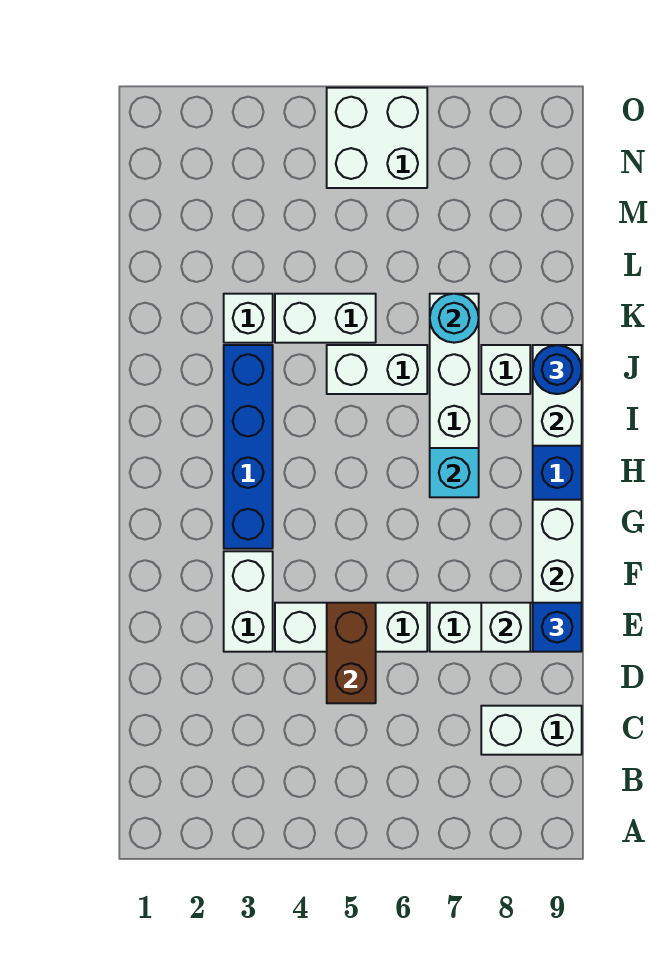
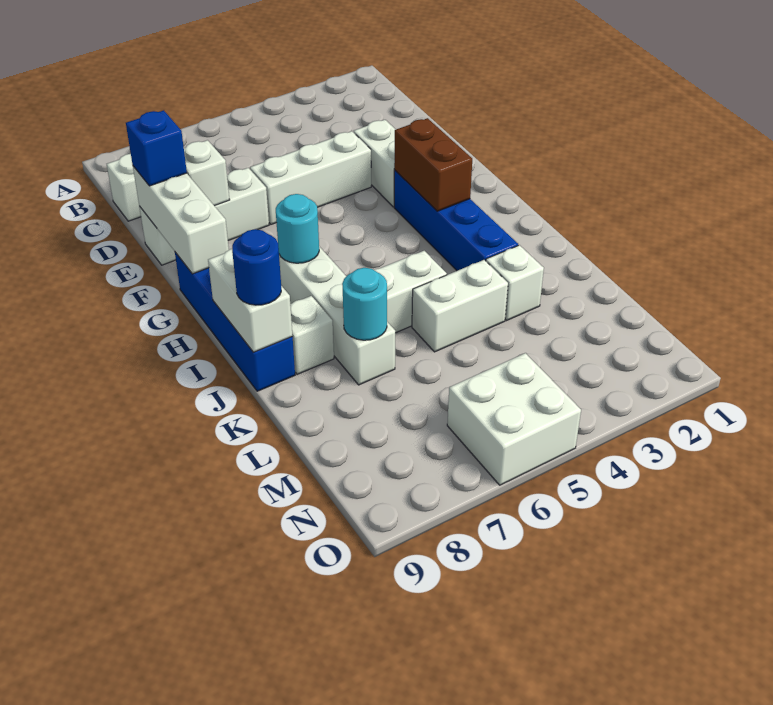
brown 1x2 brick [327,603,376,703] -> brown 1x2 brick moved to [394,118,472,211]
cyan 1x1 brick [430,448,479,497] -> cyan 1x1 round brick [276,194,319,263]

